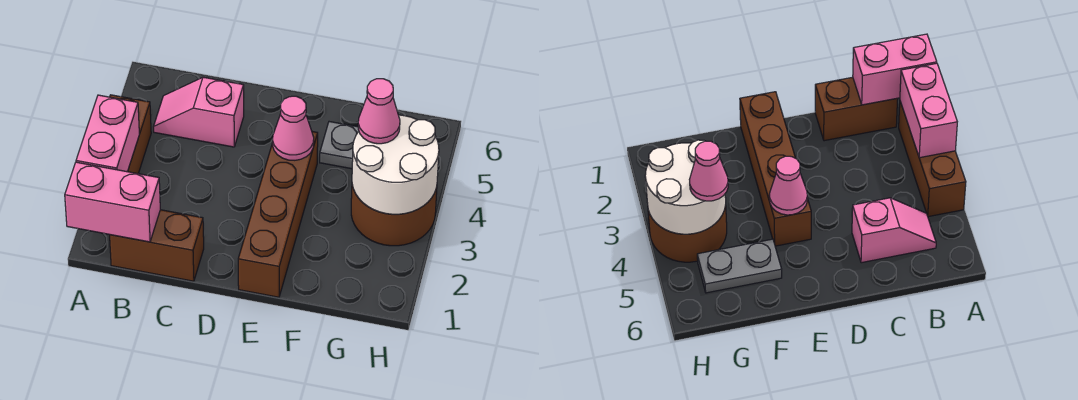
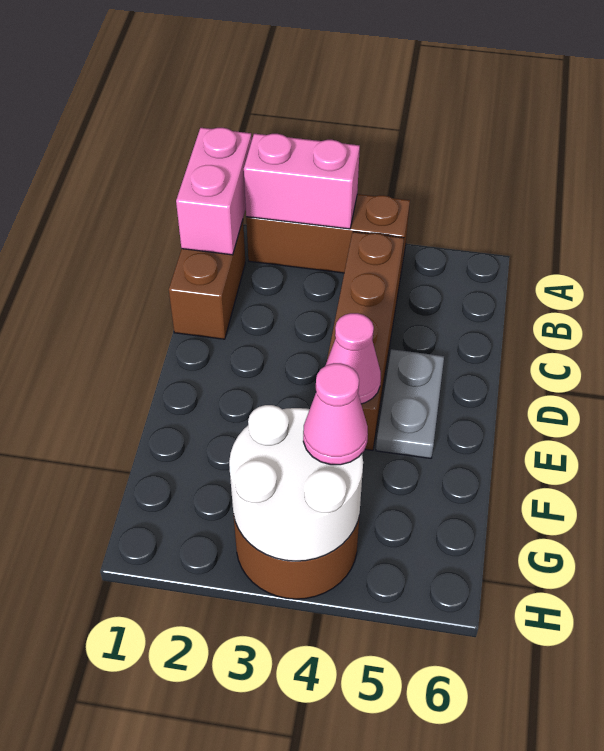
pink 1x2 slope [154,77,244,147] -> none
brown 1x4 brick [238,132,318,297] -> brown 1x4 brick turned to [327,232,404,450]
grey 1x2 plate [320,122,359,169] -> grey 1x2 plate moved to [376,349,444,458]

